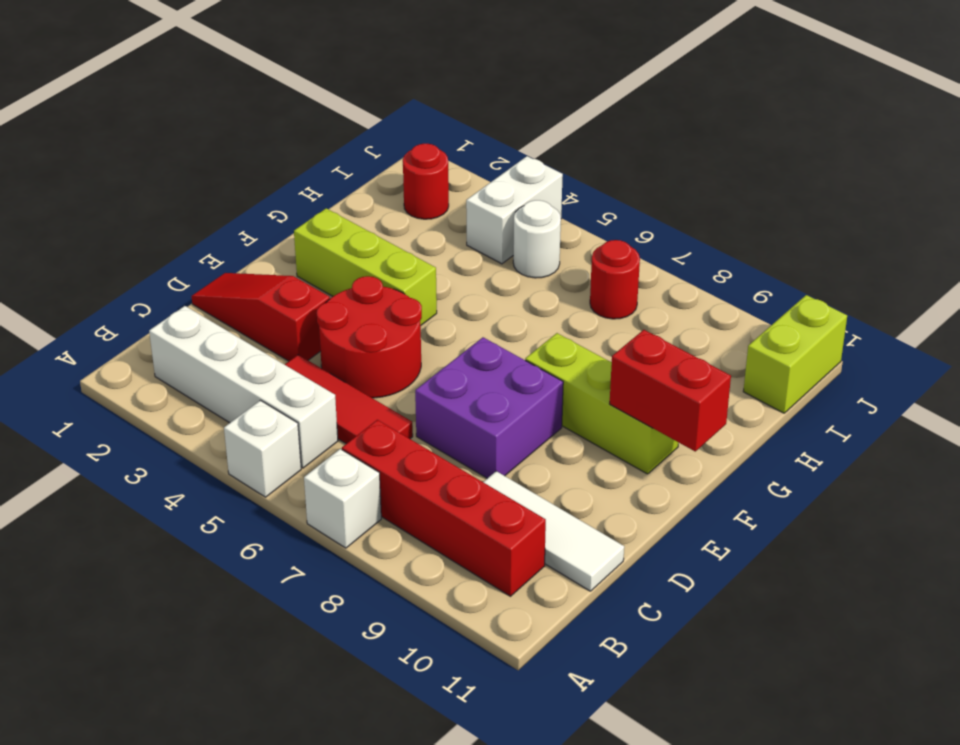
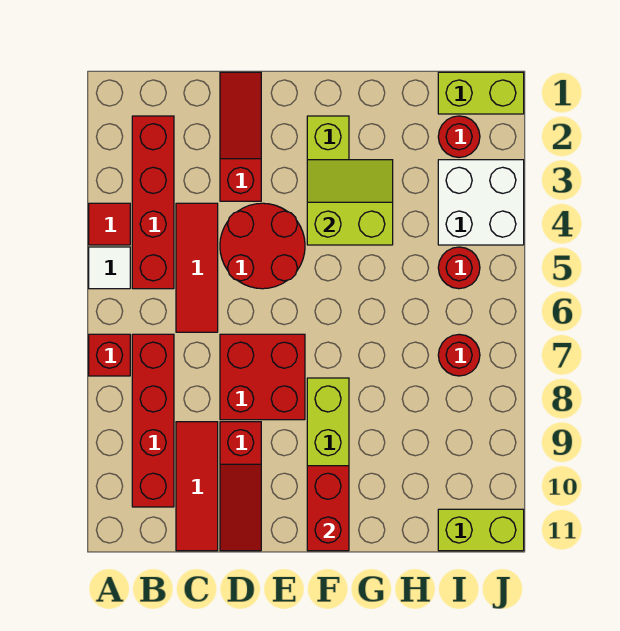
none -> red 1x1 tile [89,203,130,245]
white 1x1 brick [224,400,301,497] -> white 1x1 tile [89,247,130,289]
white 1x1 brick [304,449,381,548] -> red 1x1 brick [89,334,130,376]
white 1x4 brick [149,306,338,468] -> red 1x4 brick [132,116,174,289]
white 1x3 tile [483,471,624,591] -> red 1x3 tile [176,422,218,551]
purple 2x2 brick [415,337,563,478] -> red 2x2 brick [220,334,305,420]
none -> red 1x3 slope [220,422,261,551]
none -> lime 2x2 slope [307,160,393,245]
none -> lime 1x2 brick [438,72,524,114]
white 1x2 brick [466,156,563,264] -> white 2x2 brick [438,160,524,245]
white 1x1 round brick [513,200,561,278] -> red 1x1 round brick [438,247,480,289]

